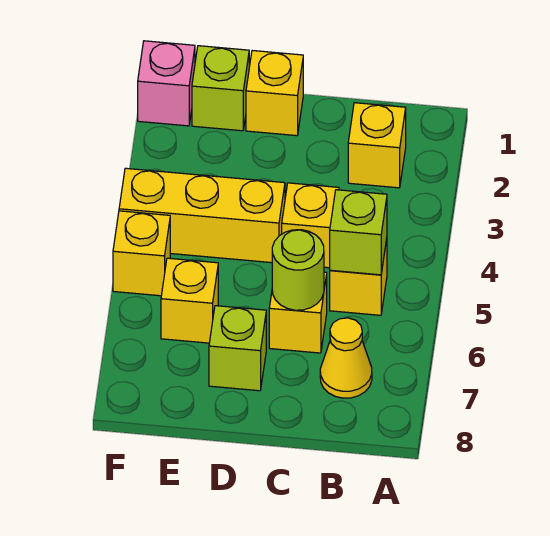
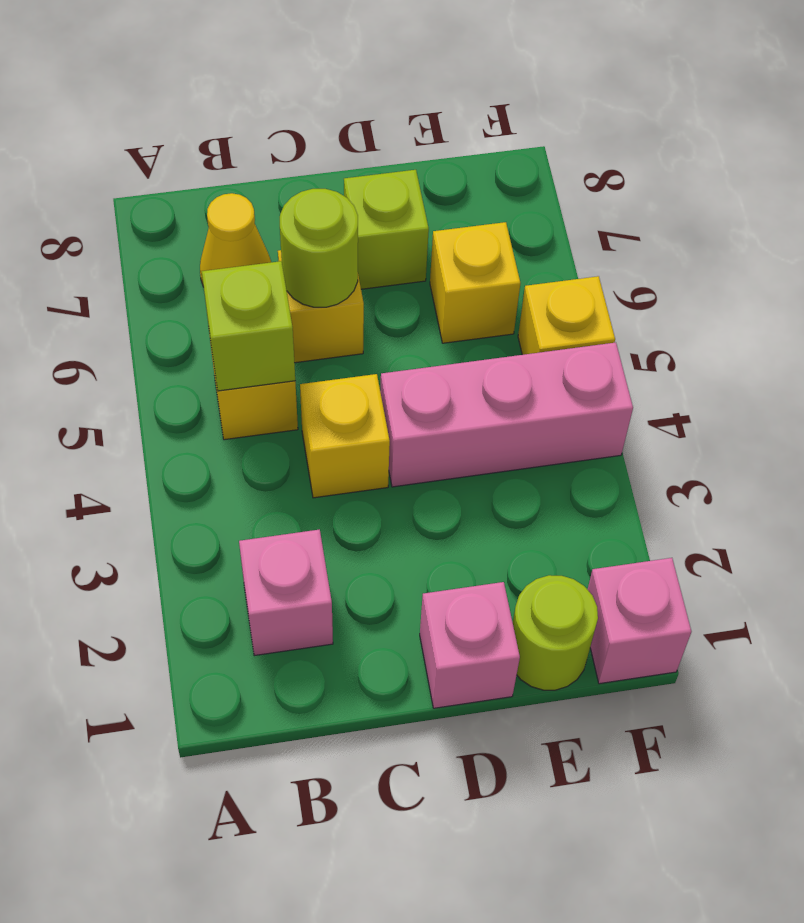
yellow 1x1 brick [348,103,406,188] -> pink 1x1 brick [239,529,333,656]
yellow 1x1 brick [246,51,303,136] -> pink 1x1 brick [420,582,520,708]
yellow 1x3 brick [119,168,285,263] -> pink 1x3 brick [380,343,633,487]
lime 1x1 brick [192,46,249,131] -> lime 1x1 round brick [513,575,598,690]

